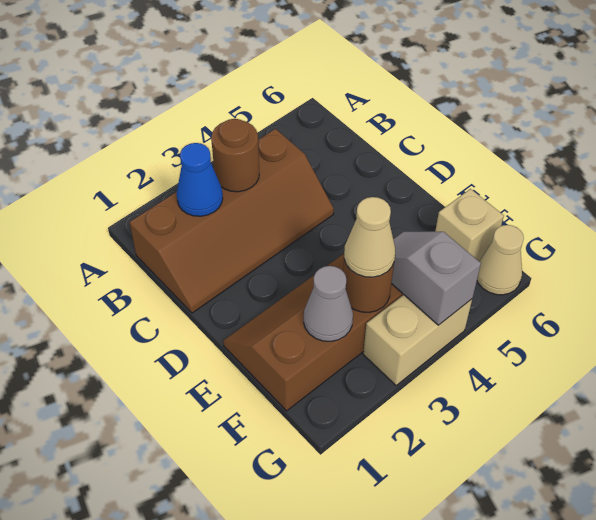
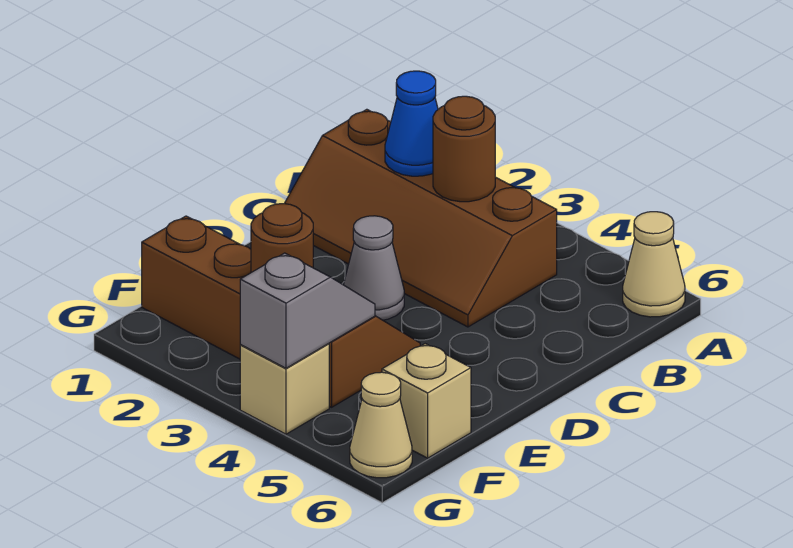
grey 1x1 cone [304,266,353,341] -> grey 1x1 cone moved to [344,216,404,320]
tan 1x1 cone [344,197,395,277] -> tan 1x1 cone moved to [623,212,685,317]
tan 1x2 brick [363,295,472,386] -> tan 1x1 brick [240,344,329,434]

